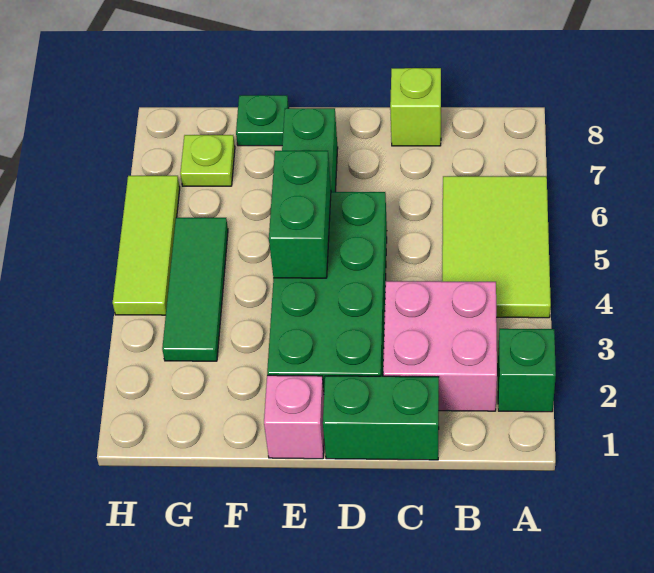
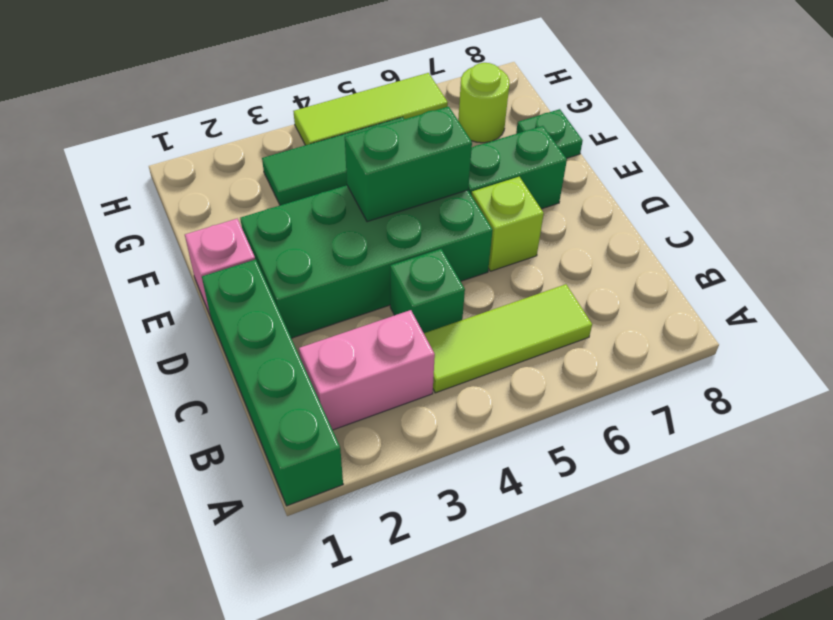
green 1x1 brick [498,329,556,412] -> green 1x1 brick moved to [390,249,465,333]
lime 2x3 tile [442,176,551,318] -> lime 1x3 tile [424,284,592,393]
pink 2x2 brick [383,281,497,411] -> pink 1x2 brick [299,310,435,430]
green 1x2 brick [323,376,439,460] -> green 1x4 brick [202,259,343,506]
lime 1x1 brick [390,68,441,146] -> lime 1x1 brick moved to [472,177,544,271]
lime 1x1 plate [180,135,235,186] -> lime 1x1 round brick [458,63,509,143]

